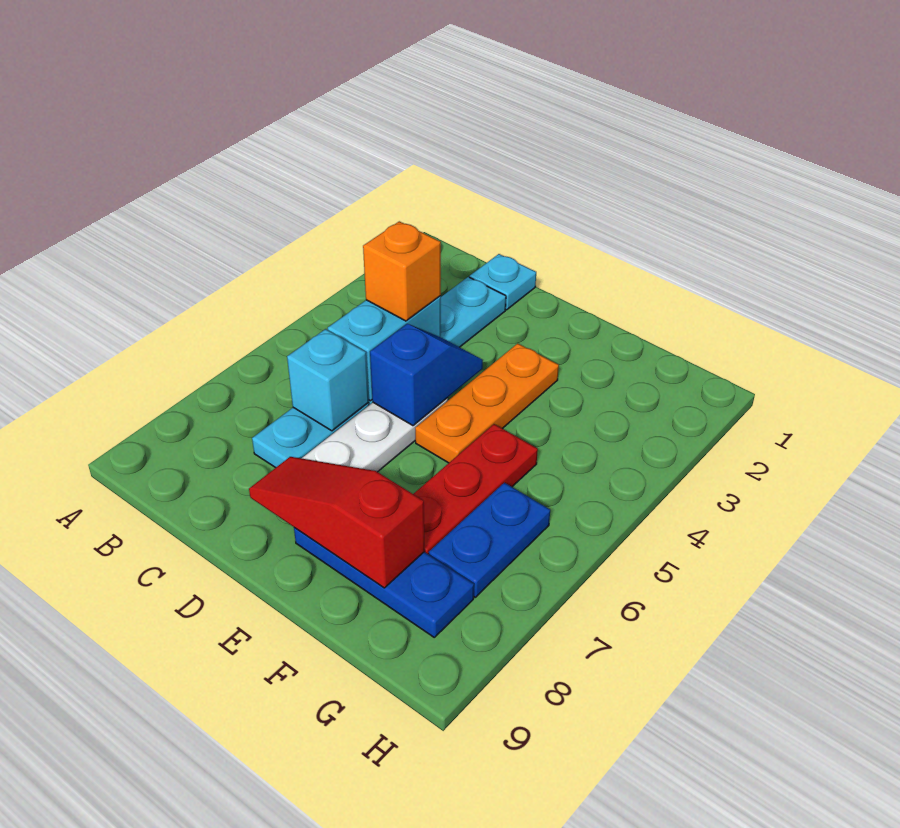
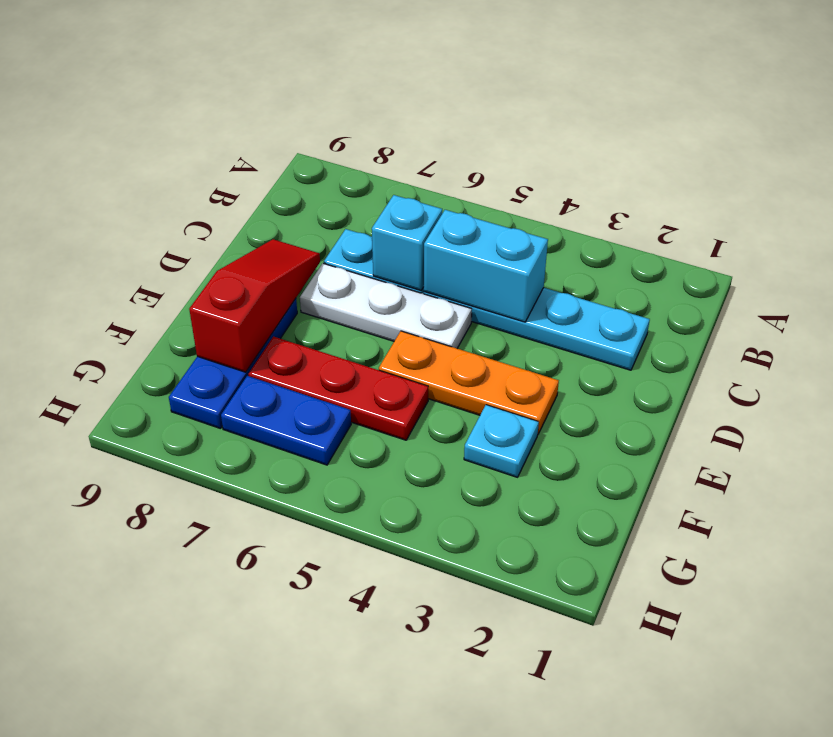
cyan 1x1 plate [470,254,536,310] -> cyan 1x1 plate moved to [464,405,539,477]
orange 1x1 brick [363,221,441,321] -> none
blue 1x2 slope [370,324,483,426] -> none

